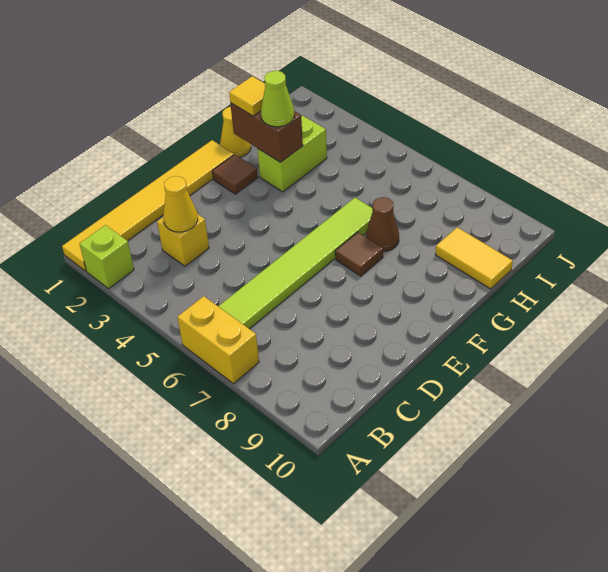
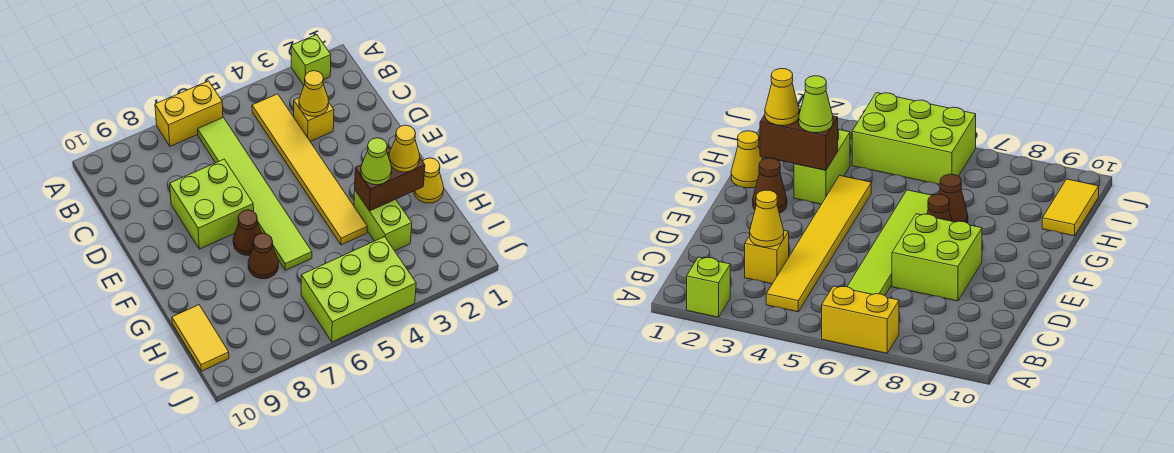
yellow 1x6 tile [62,140,234,271] -> yellow 1x6 tile moved to [252,94,367,245]
none -> lime 2x2 brick [170,159,254,249]
brown 1x1 tile [212,155,258,194] -> brown 1x1 cone [753,158,787,213]
brown 1x1 tile [335,232,383,276] -> brown 1x1 cone [233,210,262,255]
yellow 1x1 tile [229,76,265,116] -> yellow 1x1 cone [389,125,420,172]
yellow 1x2 tile [435,227,513,289] -> yellow 1x2 tile turned to [172,305,229,371]
none -> lime 2x3 brick [301,237,416,342]

